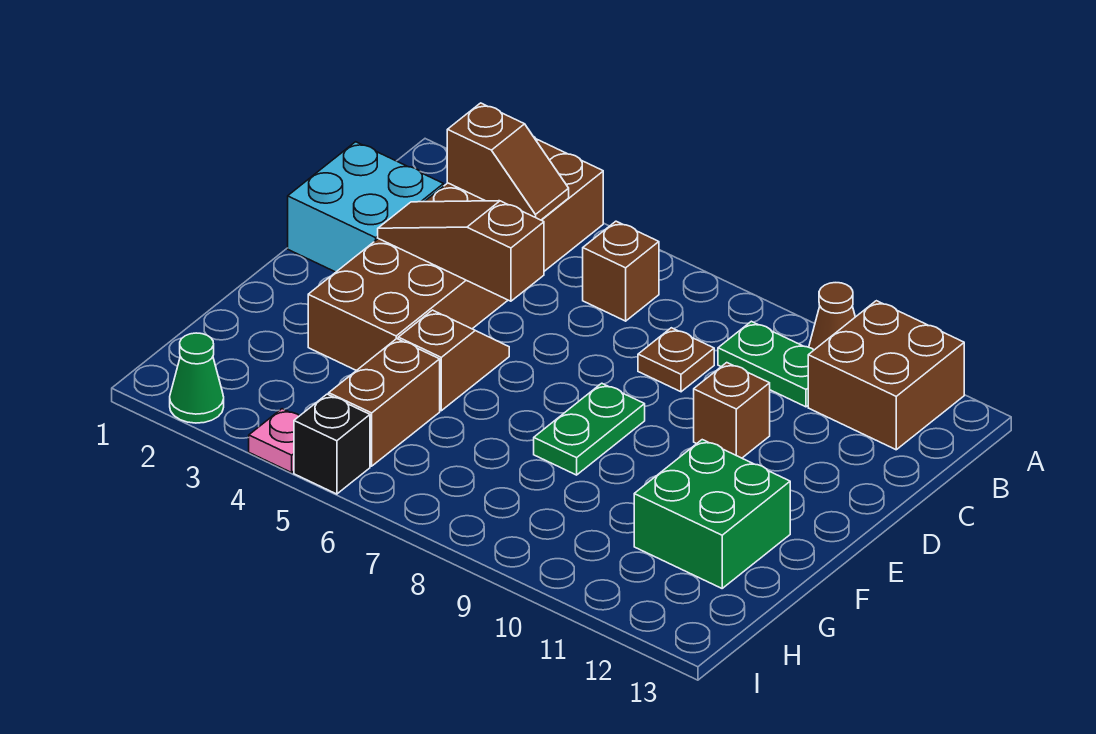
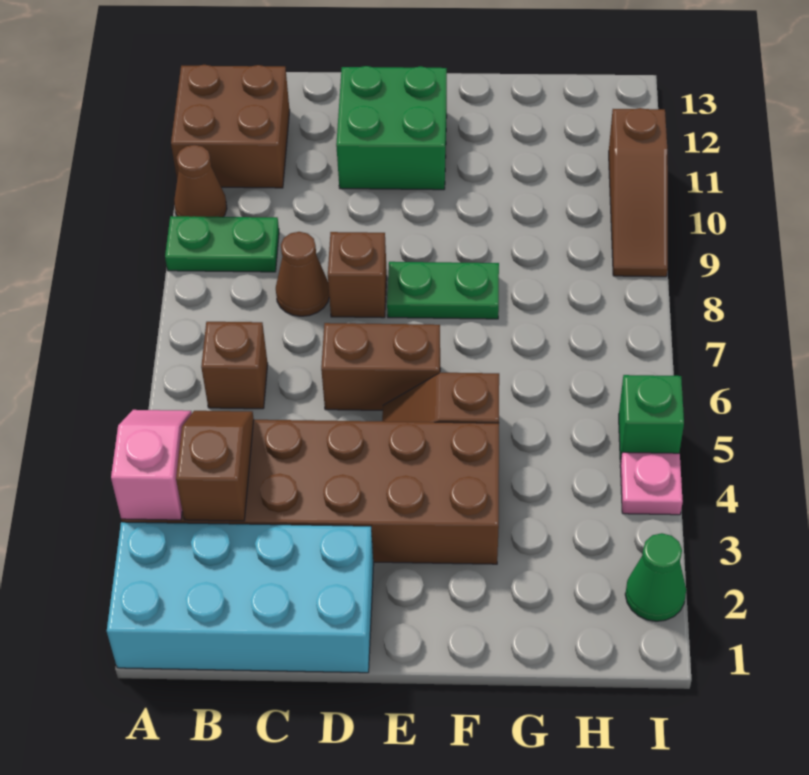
none -> pink 1x2 slope [111,410,192,520]
green 1x2 plate [718,321,814,407] -> green 1x2 plate turned to [165,216,279,272]
cyan 2x2 brick [288,142,444,272] -> cyan 2x4 brick [107,522,374,673]
brown 1x1 plate [638,328,714,392] -> brown 1x1 cone [276,232,329,316]
brown 1x3 slope [378,201,544,301] -> brown 1x3 slope moved to [609,108,668,277]
brown 1x1 brick [694,363,770,458] -> brown 1x1 brick moved to [328,232,387,318]
green 2x2 brick [634,440,790,588] -> green 2x2 brick moved to [336,66,447,190]
brown 1x2 brick [329,339,440,466] -> brown 1x2 brick moved to [321,323,440,410]
black 1x1 brick [294,394,370,494] -> green 1x1 brick [619,375,684,463]

